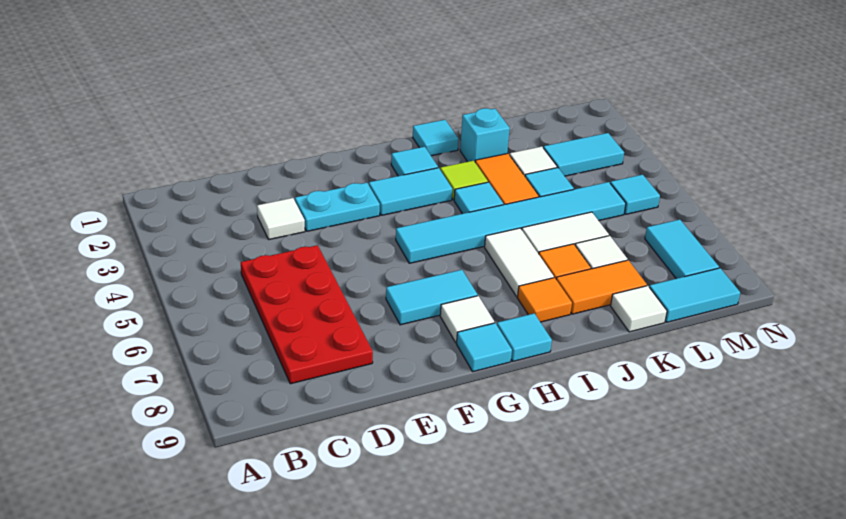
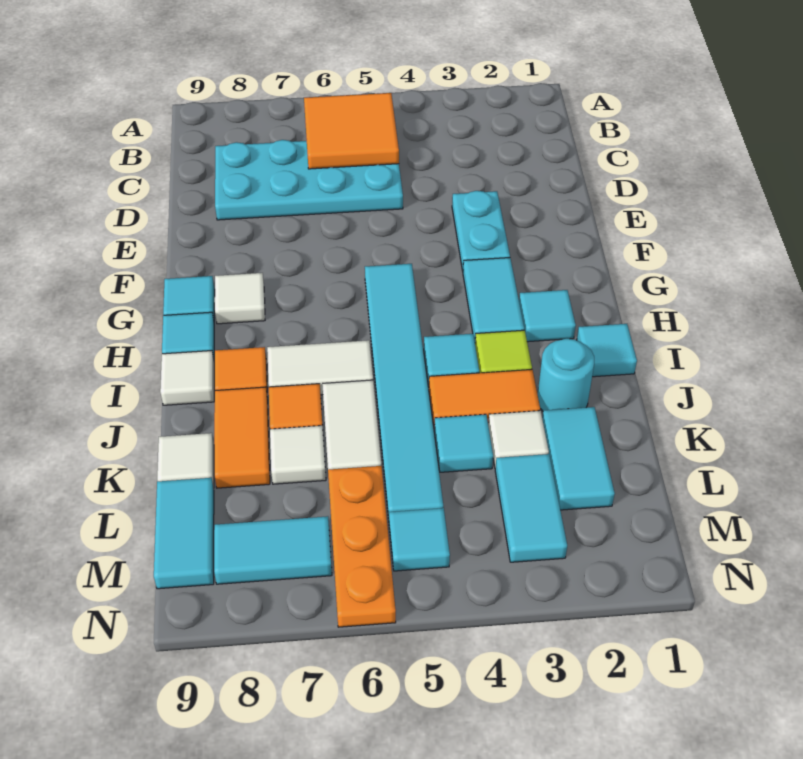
none -> orange 2x2 tile [304,93,399,169]
red 2x4 plate [241,245,373,384] -> cyan 2x4 plate [215,140,403,220]
white 1x1 tile [257,198,305,239] -> white 1x1 tile moved to [160,351,214,405]
cyan 1x2 tile [386,270,478,325] -> cyan 1x2 tile moved to [542,407,615,510]
cyan 1x1 brick [460,108,510,162] -> cyan 1x1 round brick [538,339,594,411]
none -> orange 1x3 plate [328,466,396,627]

